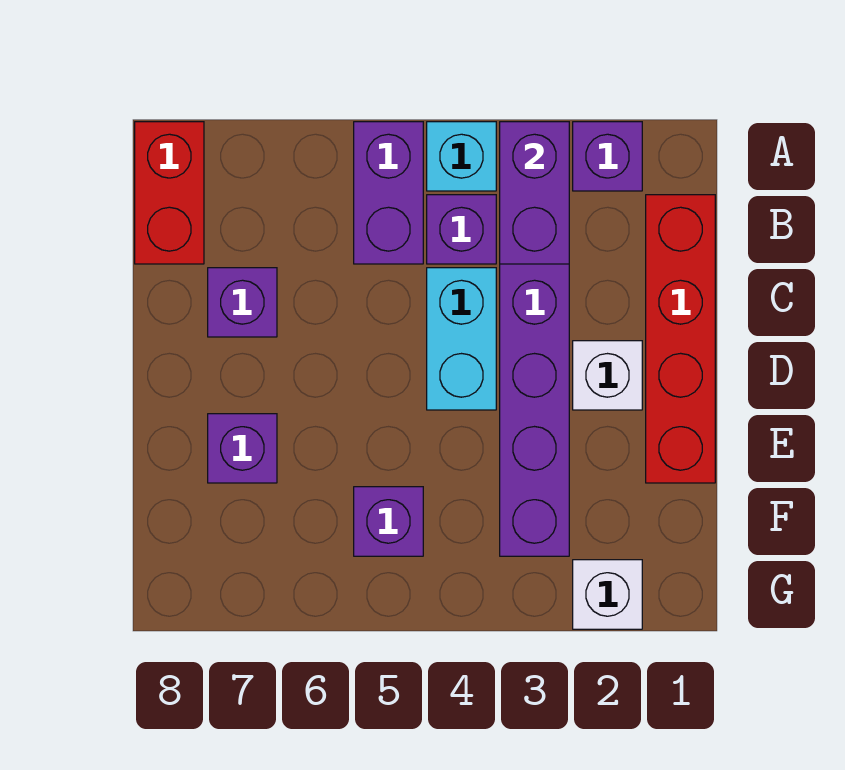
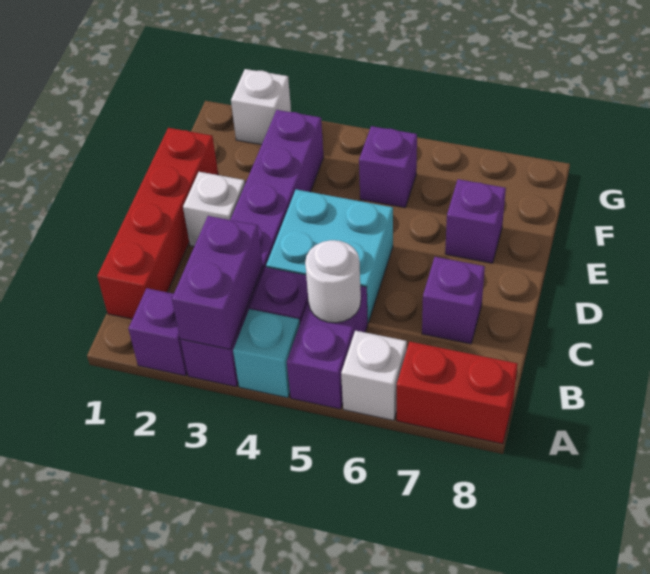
none -> white 1x1 brick [341,331,407,421]
red 1x2 brick [135,122,204,264] -> red 1x2 brick turned to [397,342,518,444]
none -> white 1x1 round brick [305,240,361,323]
cyan 1x2 brick [427,268,496,410] -> cyan 2x2 brick [266,190,393,322]

